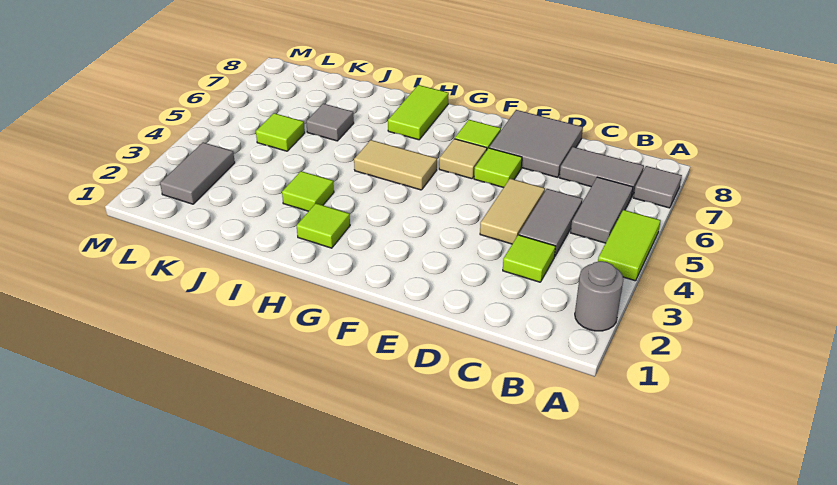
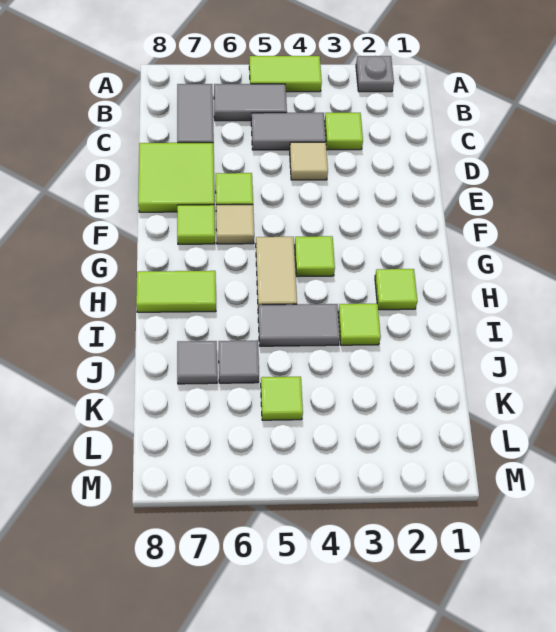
grey 1x1 round brick [575,261,623,331] -> grey 1x1 plate [356,56,394,92]
grey 1x1 tile [634,166,682,208] -> grey 1x1 tile moved to [177,341,217,384]
tan 1x2 tile [480,179,545,244] -> tan 1x1 tile [290,142,328,180]
grey 2x2 tile [489,110,583,177] -> lime 2x2 tile [138,143,214,212]
none -> lime 1x1 tile [295,236,335,277]
grey 1x2 tile [160,142,235,204] -> grey 1x2 tile moved to [258,304,340,346]

